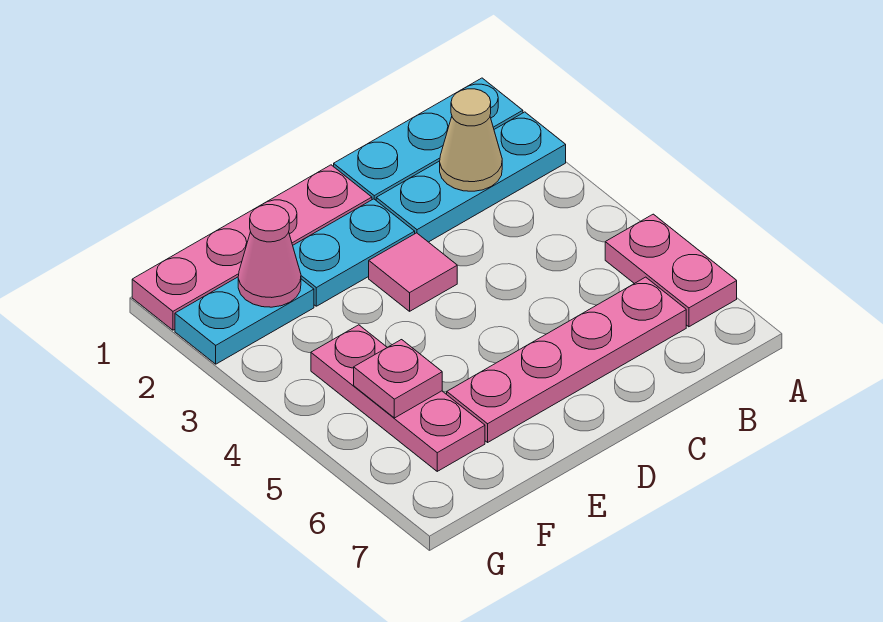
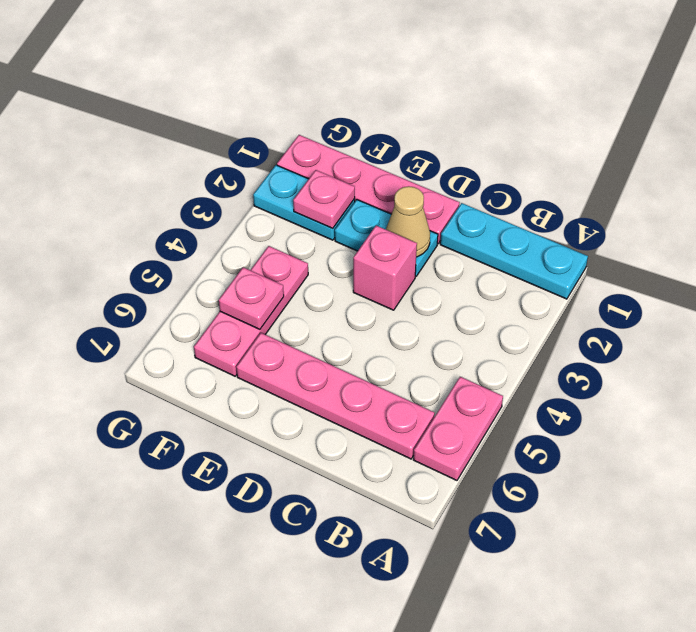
cyan 1x3 plate [376,112,566,242] -> none
tan 1x1 cone [440,89,502,191] -> tan 1x1 cone moved to [386,186,430,257]
pink 1x1 tile [369,233,457,311] -> pink 1x1 brick [353,226,417,310]
pink 1x1 cone [238,205,301,307] -> pink 1x1 plate [293,170,355,228]

